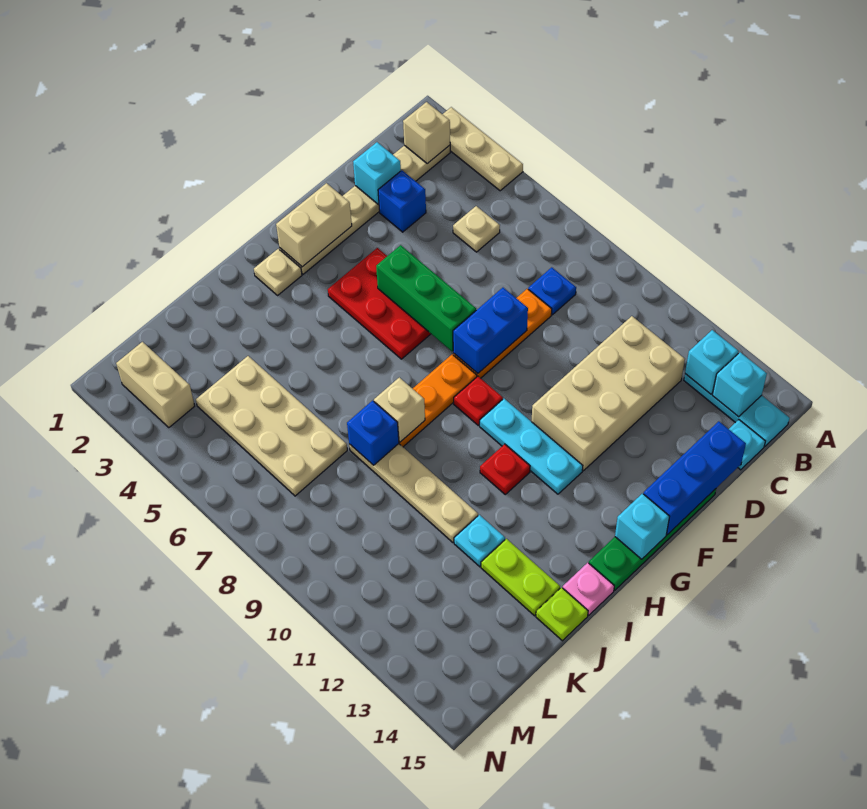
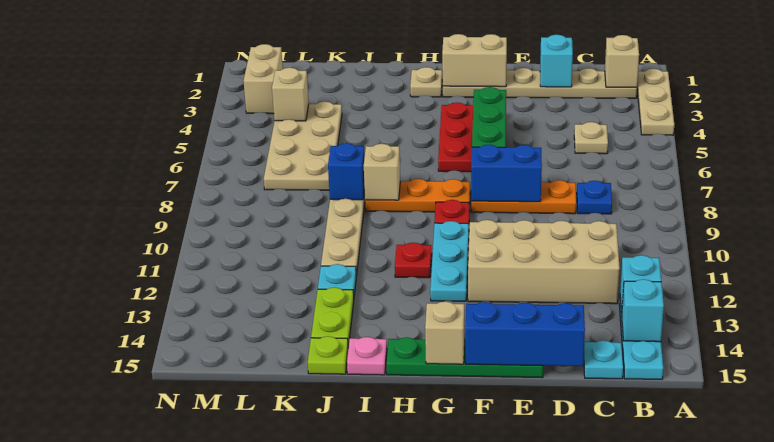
blue 1x1 brick [378,170,426,232] -> none
cyan 1x1 brick [615,493,669,559] -> tan 1x1 brick [425,301,465,364]
none -> tan 1x1 brick [272,68,309,121]

